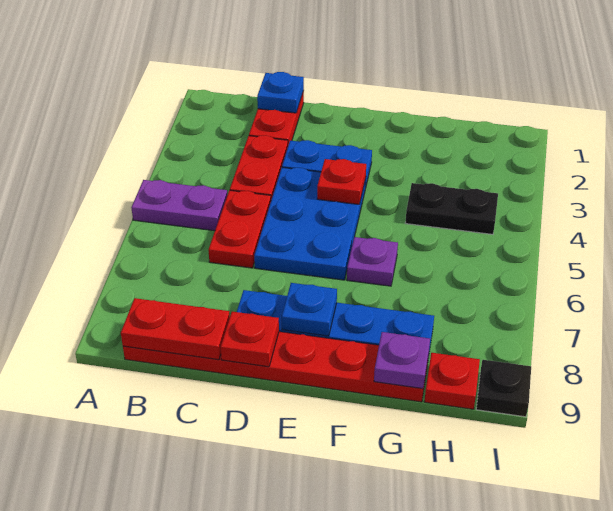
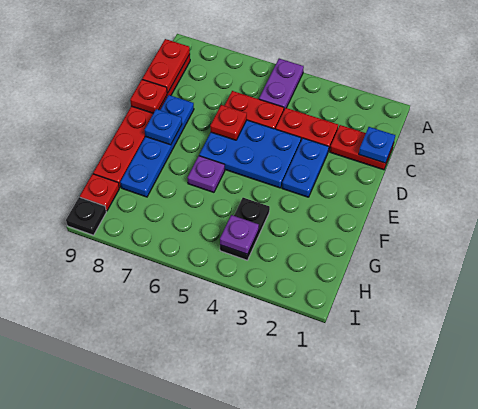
red 1x1 plate [317,159,366,204] -> red 1x1 plate moved to [210,105,247,140]
purple 1x1 plate [374,332,430,389] -> purple 1x1 plate moved to [220,215,259,254]

